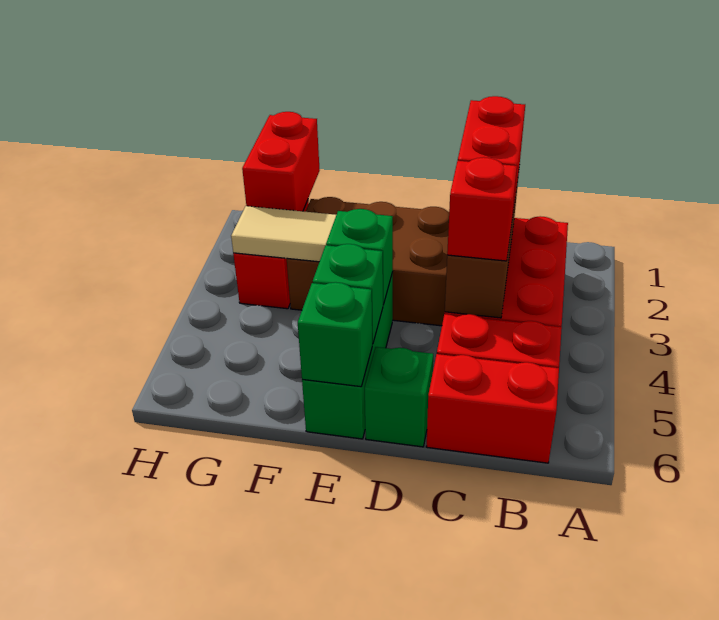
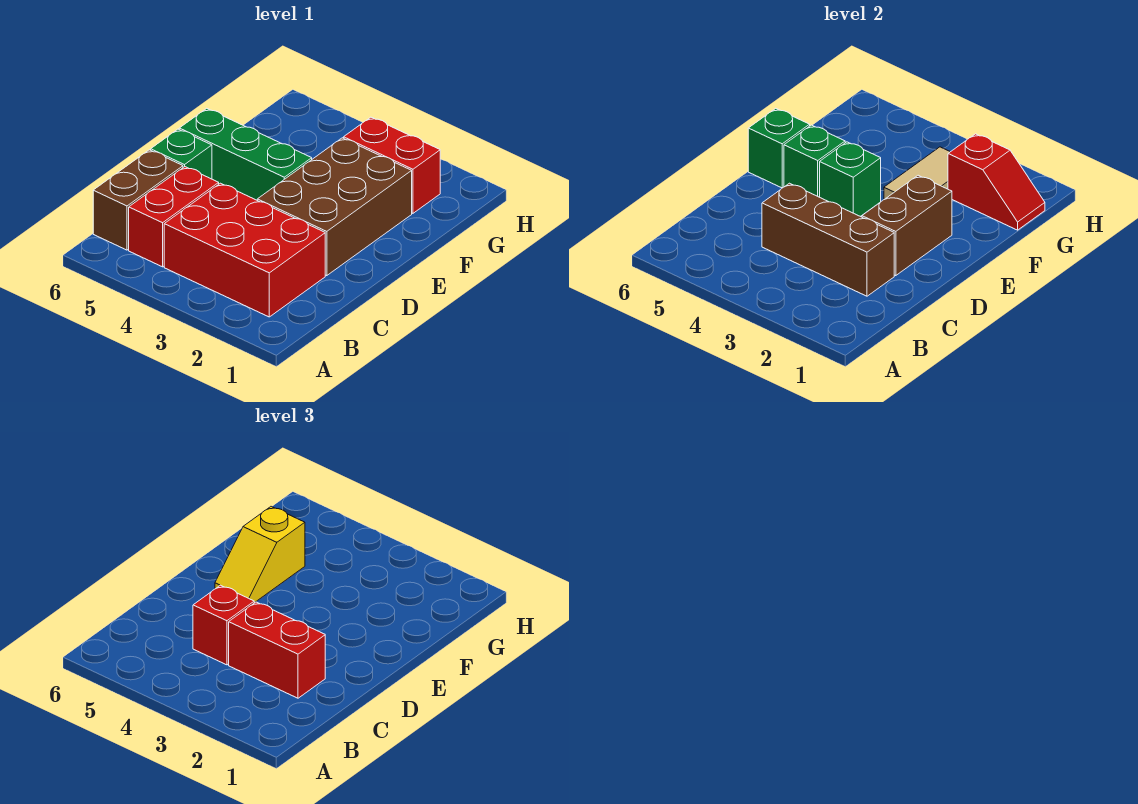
red 1x2 brick [426,354,559,463] -> brown 1x2 brick [93,150,183,250]
none -> brown 1x2 brick [862,175,952,276]
none -> yellow 1x2 slope [215,507,305,603]
red 1x2 brick [242,112,320,211] -> red 1x2 slope [948,134,1045,230]

